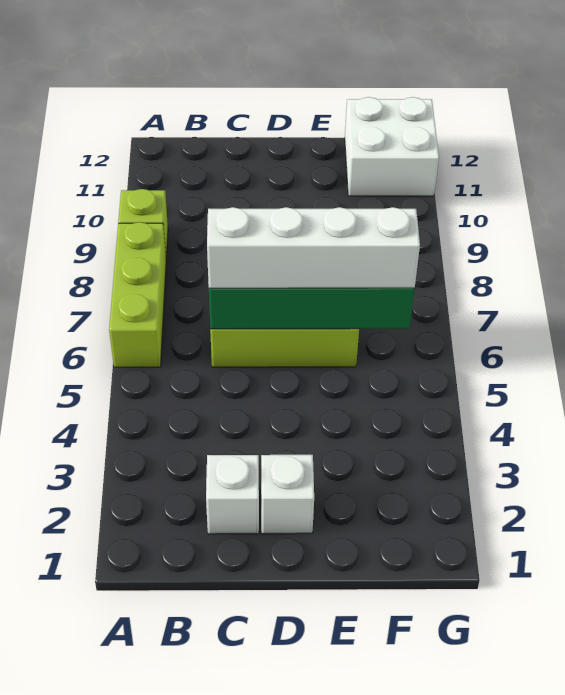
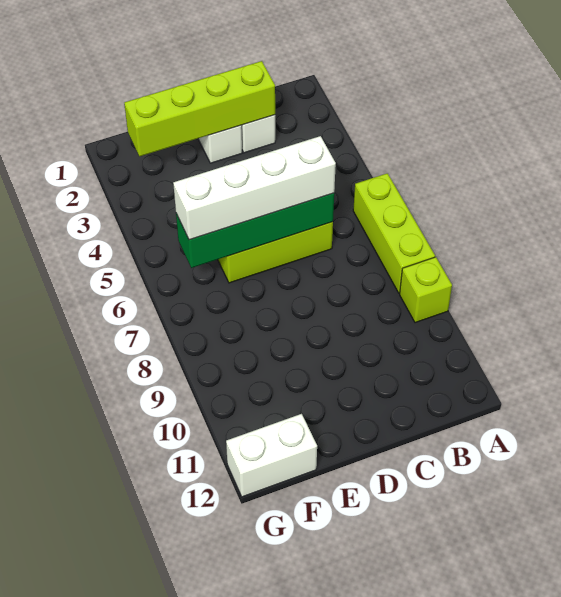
none -> lime 1x4 brick [124,61,275,156]
white 2x2 brick [345,97,439,196] -> white 1x2 brick [226,414,317,497]

